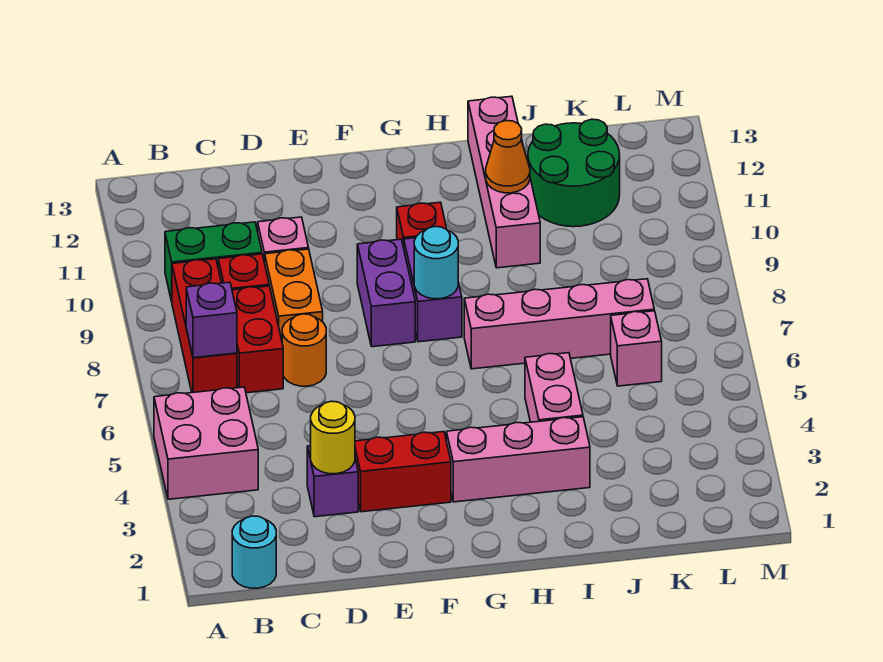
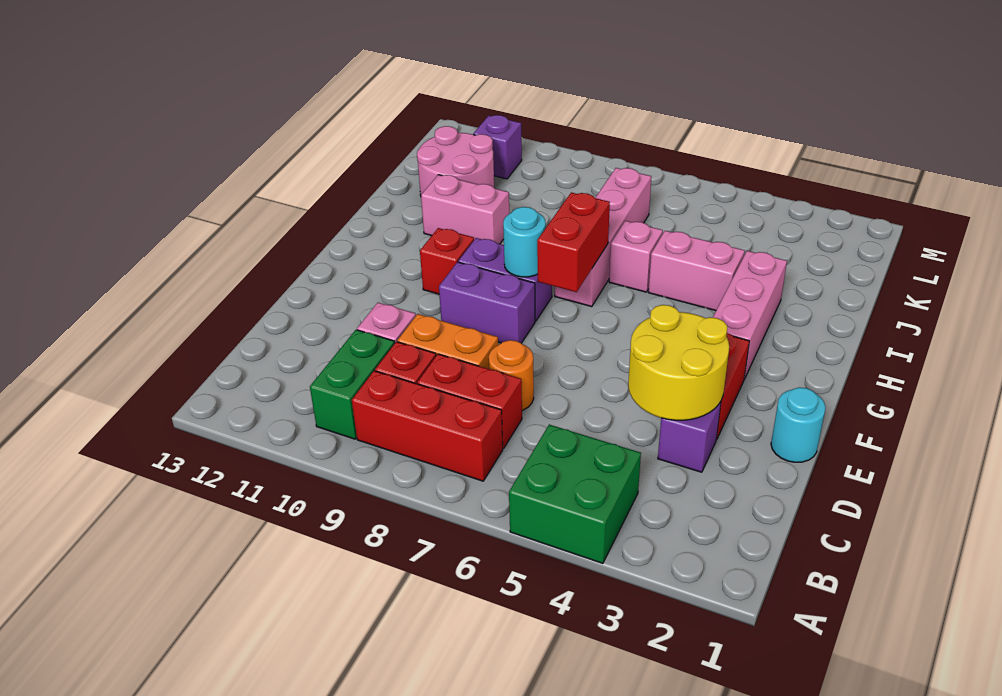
pink 2x2 brick [154,387,258,499] -> green 2x2 brick [509,425,641,563]
cyan 1x1 round brick [232,516,276,588] -> cyan 1x1 round brick moved to [771,387,826,462]
purple 1x1 brick [186,282,237,358] -> purple 1x1 brick moved to [473,115,522,179]
yellow 1x1 round brick [311,401,355,474] -> yellow 2x2 round brick [628,305,729,420]
none -> red 1x2 brick [537,192,610,292]
pink 1x4 brick [468,96,540,268] -> pink 1x2 brick [421,175,509,244]
orange 1x1 cone [486,121,530,193] -> none
green 2x2 round brick [528,119,620,227] -> pink 2x2 round brick [417,126,494,195]
pink 1x1 brick [611,311,662,386] -> pink 1x1 brick moved to [609,221,663,292]

